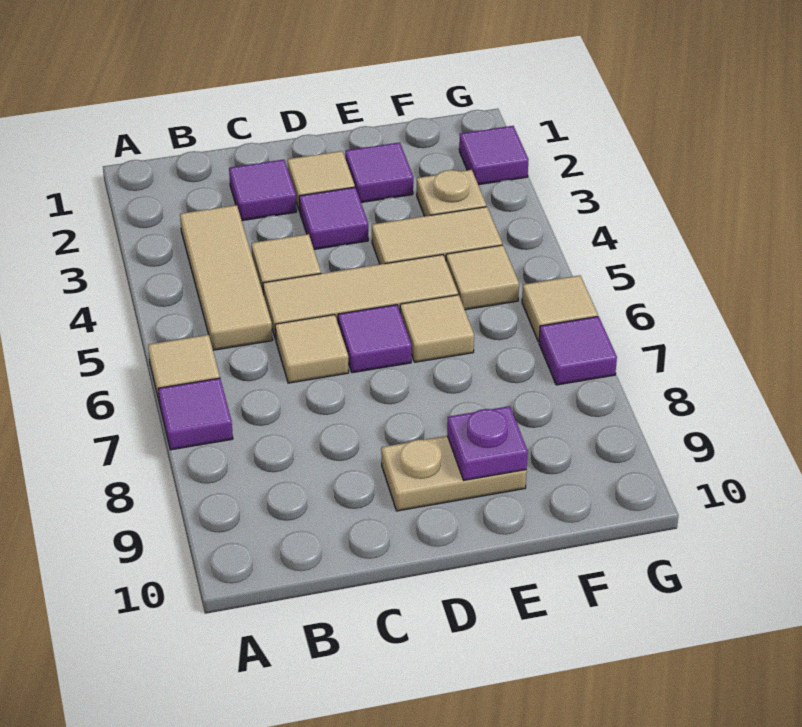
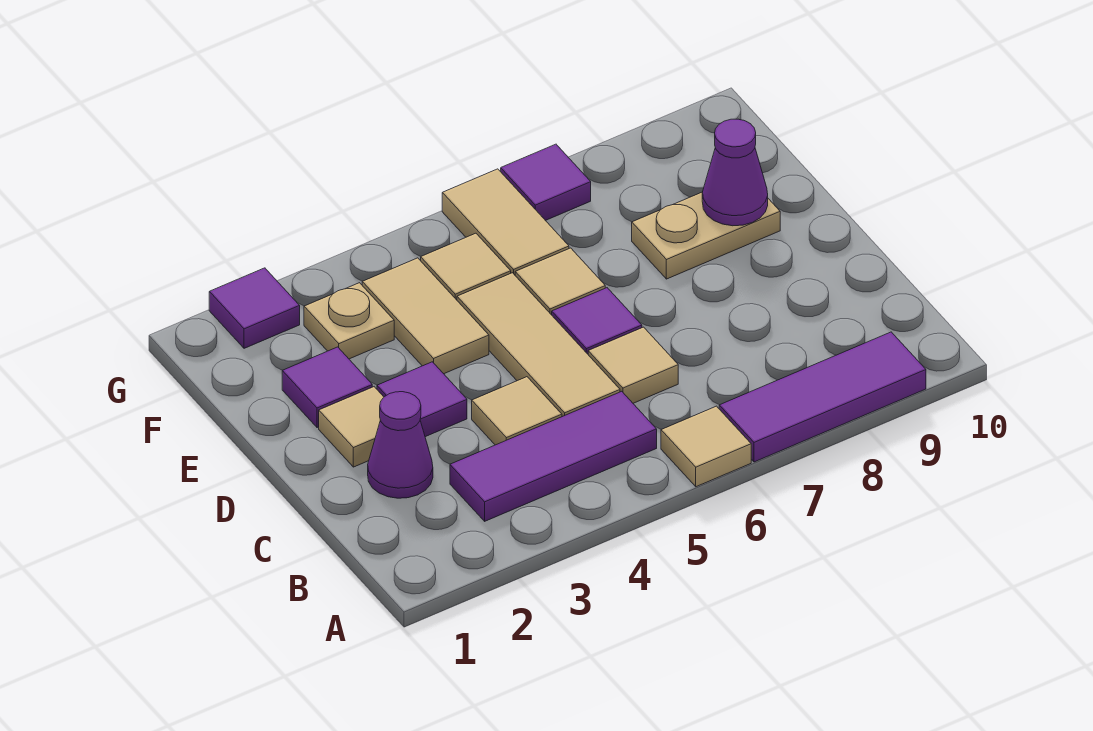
purple 1x1 tile [158,378,233,450] -> purple 1x3 tile [719,332,926,462]
tan 1x3 tile [180,205,272,350] -> purple 1x3 tile [450,391,657,521]
purple 1x1 tile [229,160,297,221] -> purple 1x1 cone [368,392,433,498]
tan 1x2 plate [381,436,527,511] -> tan 1x2 plate turned to [632,192,780,279]
purple 1x1 plate [447,406,528,480] -> purple 1x1 cone [702,119,768,226]
tan 1x1 tile [522,275,598,342] -> tan 1x2 tile [442,169,569,275]

